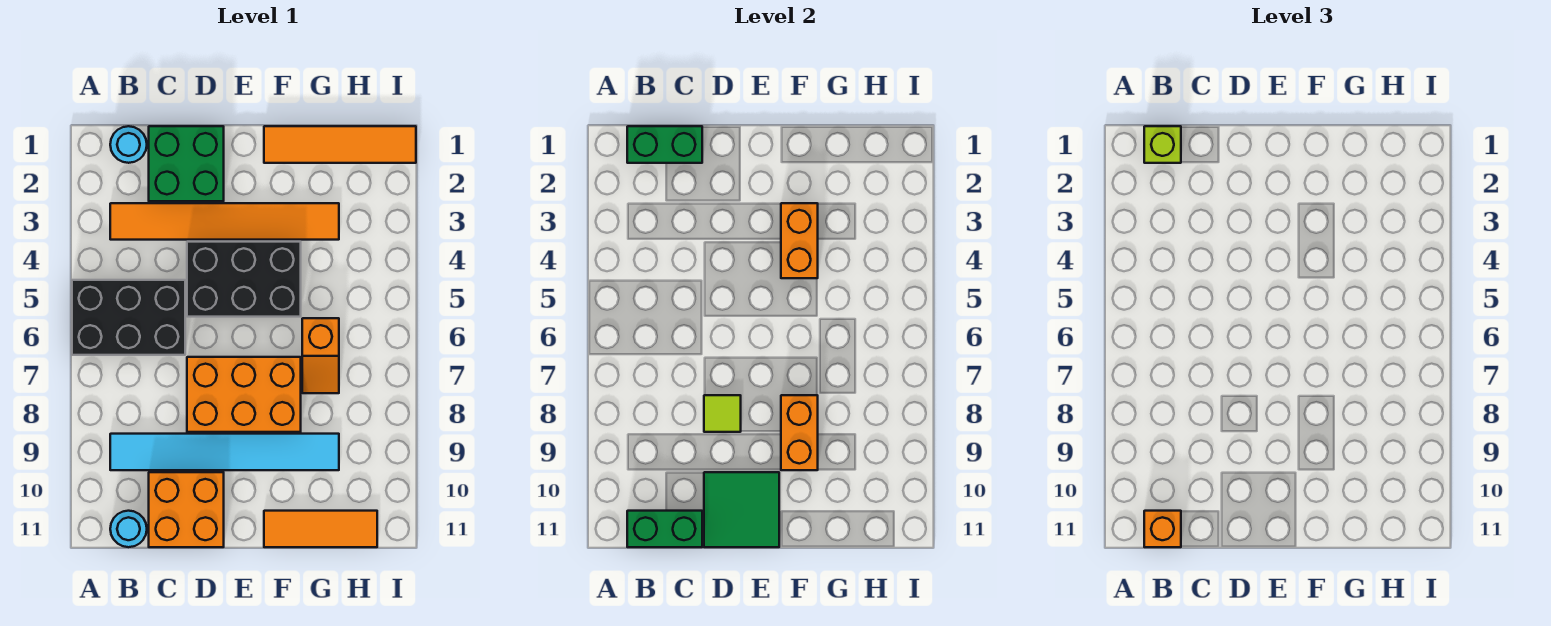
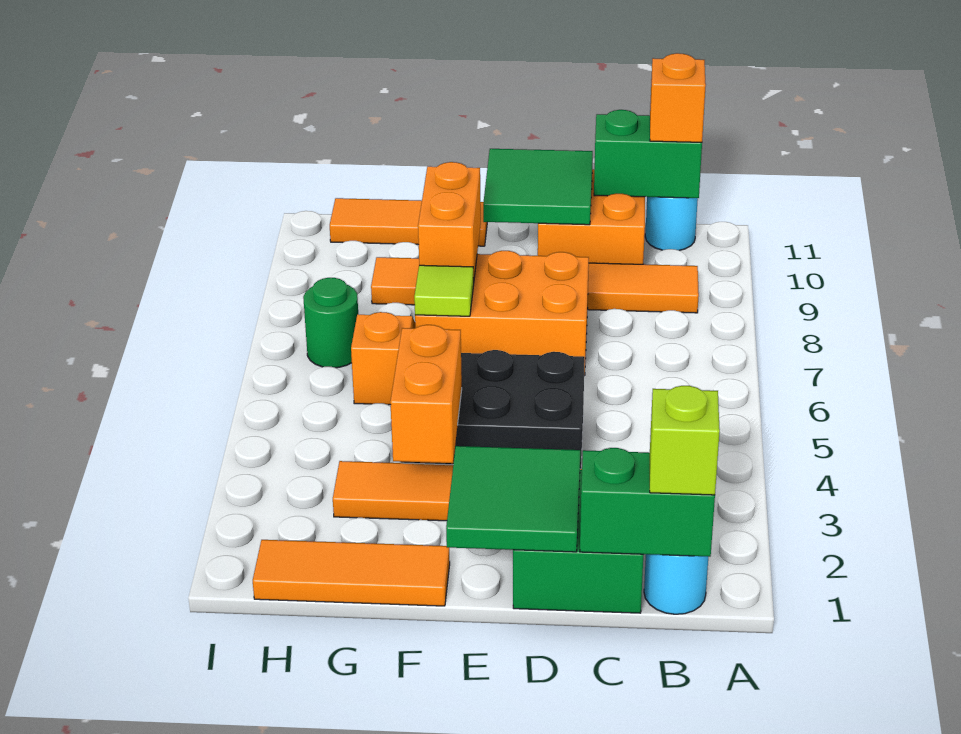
black 2x3 brick [72,280,185,355] -> none
cyan 1x6 tile [110,434,339,470] -> orange 1x6 tile [371,257,699,313]
none -> green 2x2 tile [446,446,580,552]
lime 1x1 tile [704,395,741,432] -> lime 1x1 tile moved to [414,265,474,316]
orange 1x4 tile [264,126,416,163] -> orange 1x3 tile [253,540,450,606]
none -> green 1x1 round brick [303,278,358,368]

